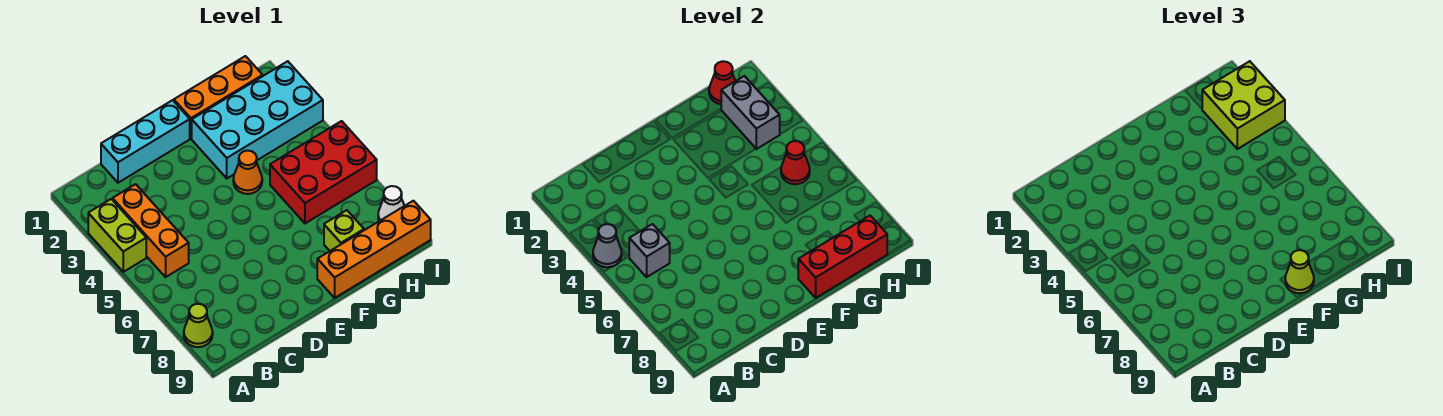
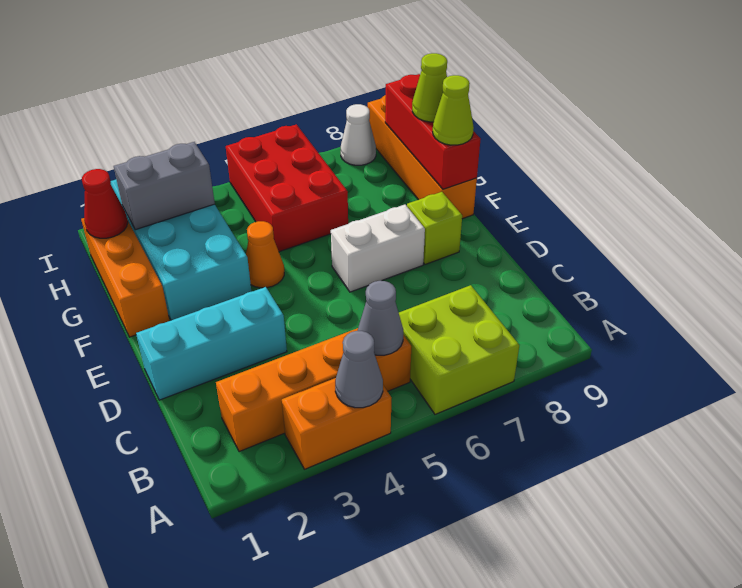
lime 1x2 brick [88,199,146,272] -> orange 1x2 brick [282,378,391,469]
lime 1x1 cone [184,304,213,347] -> lime 1x1 cone moved to [412,53,447,122]
orange 1x3 brick [113,184,189,277] -> orange 1x4 brick [216,328,411,452]
grey 1x1 brick [629,224,670,277] -> grey 1x1 cone [358,281,403,355]
cyan 1x3 brick [101,100,190,183] -> cyan 1x3 brick turned to [136,287,287,400]
none -> white 1x2 brick [331,205,425,292]
lime 1x1 brick [324,210,364,251] -> lime 1x1 brick moved to [407,192,462,264]
lime 2x2 brick [1202,61,1285,149] -> lime 2x2 brick moved to [399,285,519,414]
red 1x1 cone [781,141,810,184] -> none

